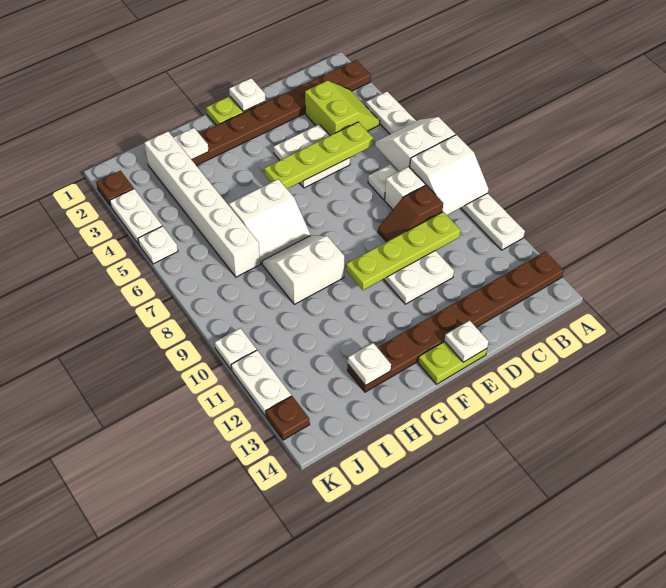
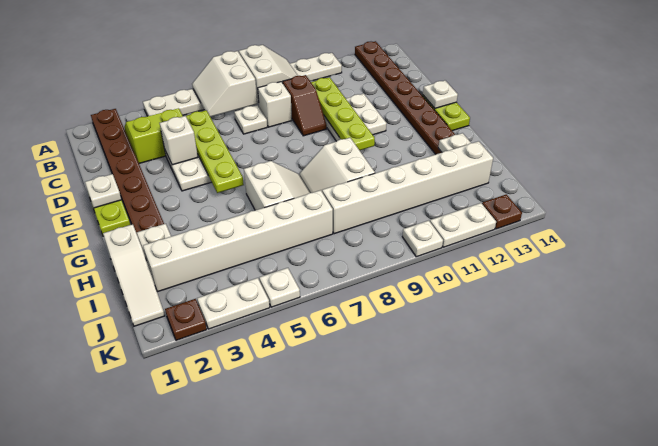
none -> white 1x1 brick [160,116,198,165]
none -> white 1x3 slope [103,224,165,326]
none -> white 1x6 brick [322,141,493,234]

